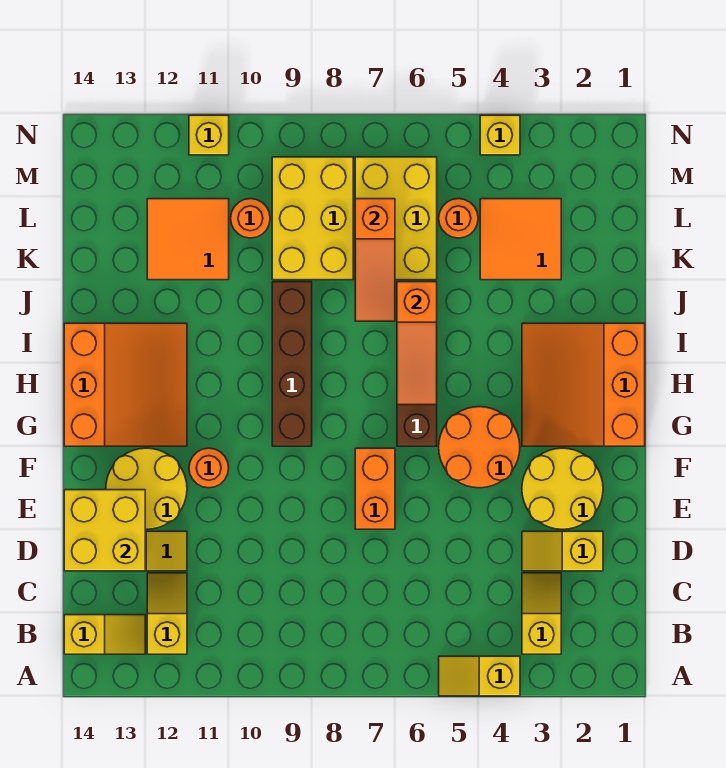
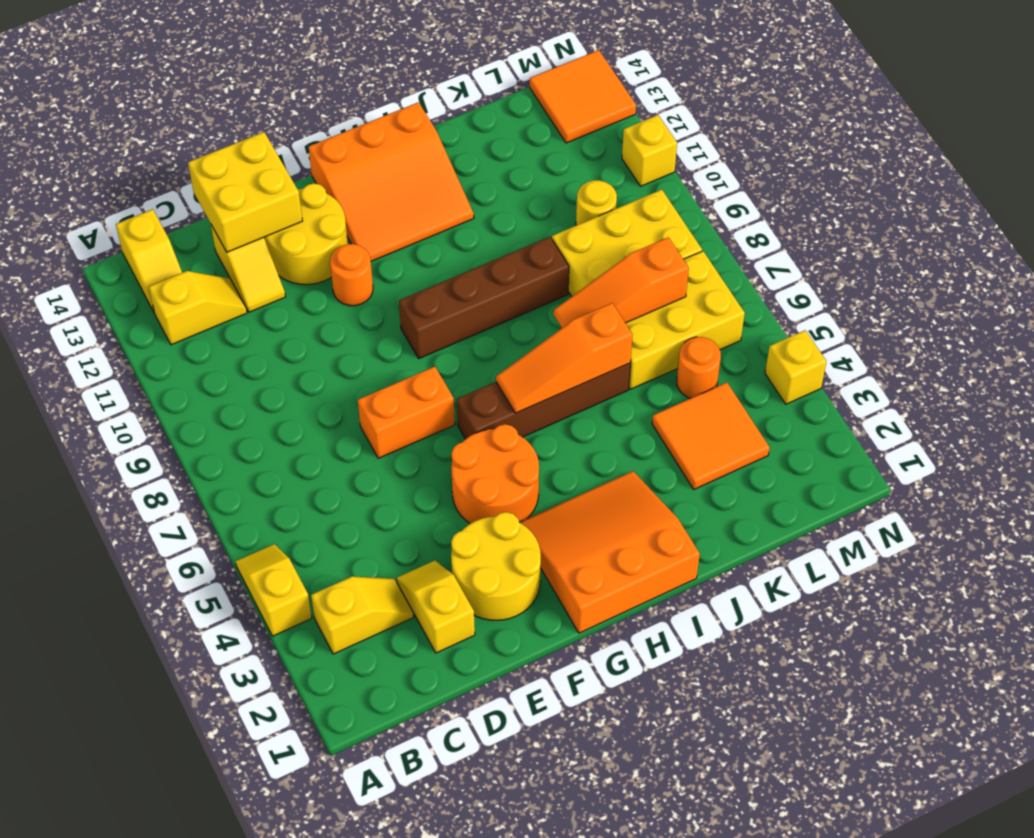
orange 2x2 tile [147,199,229,280] -> orange 2x2 tile moved to [530,50,636,143]
orange 1x1 round brick [231,199,270,238] -> yellow 1x1 round brick [576,180,617,225]

